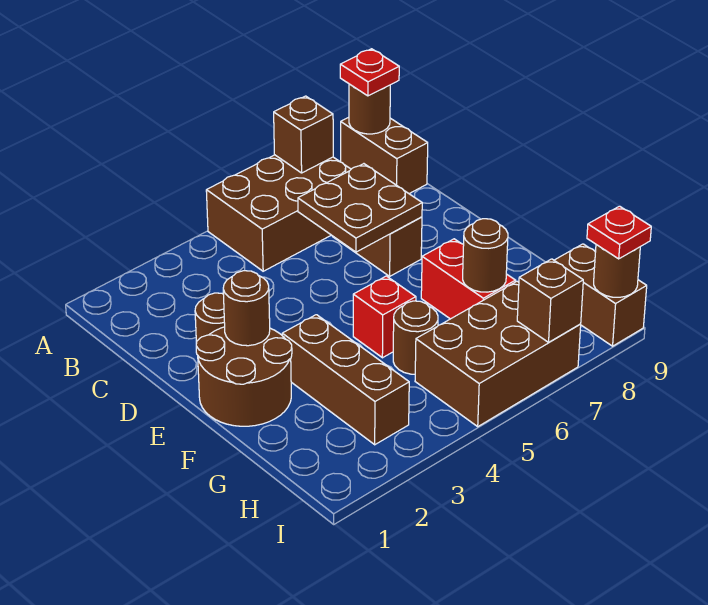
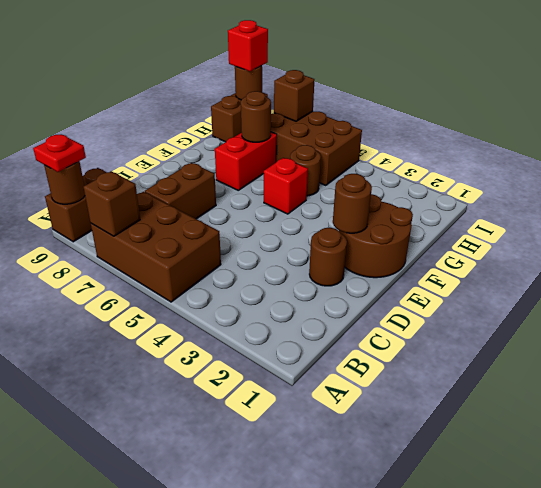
brown 2x2 plate [298,164,422,252] -> none
brown 1x3 brick [282,315,409,445] -> none
red 1x1 plate [587,206,651,259] -> red 1x1 brick [228,20,268,71]

